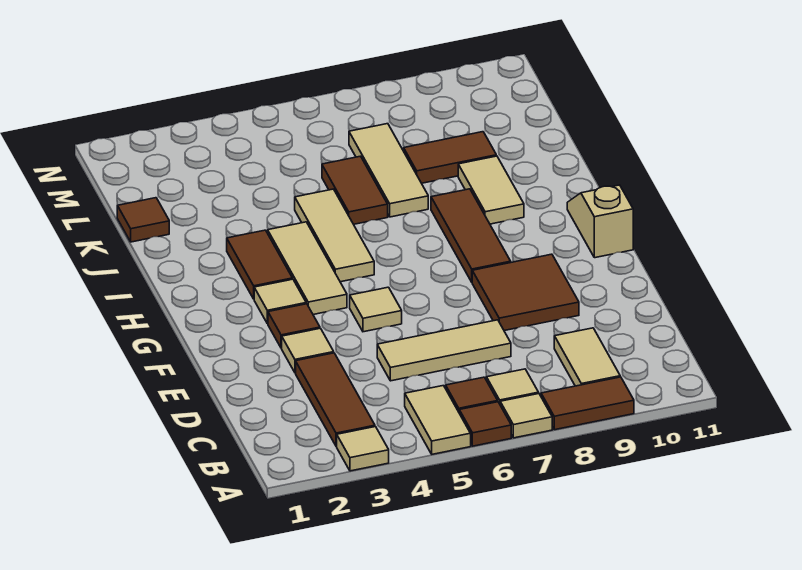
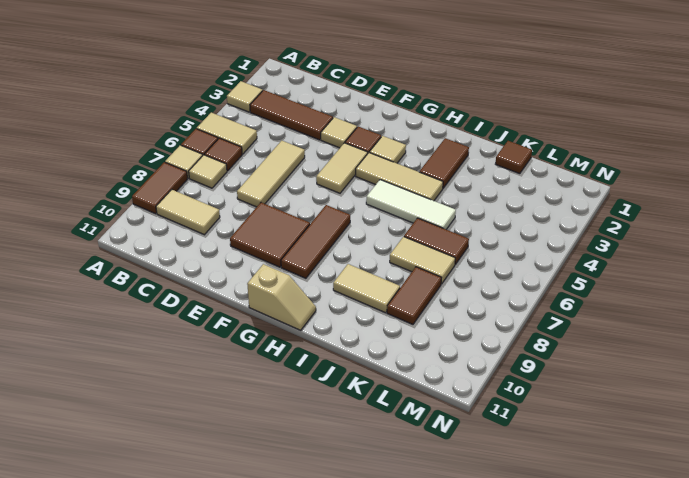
tan 1x1 tile [350,287,402,332] -> tan 1x2 tile [316,143,368,193]
brown 1x3 tile [431,189,511,282] -> brown 1x3 tile turned to [281,205,350,278]
brown 1x2 tile [227,230,293,299] -> brown 1x2 tile turned to [419,138,469,188]
tan 1x3 tile [295,189,374,282] -> white 1x3 tile [366,180,456,229]
tan 1x3 tile [349,124,428,217] -> tan 1x2 tile [390,237,455,284]

